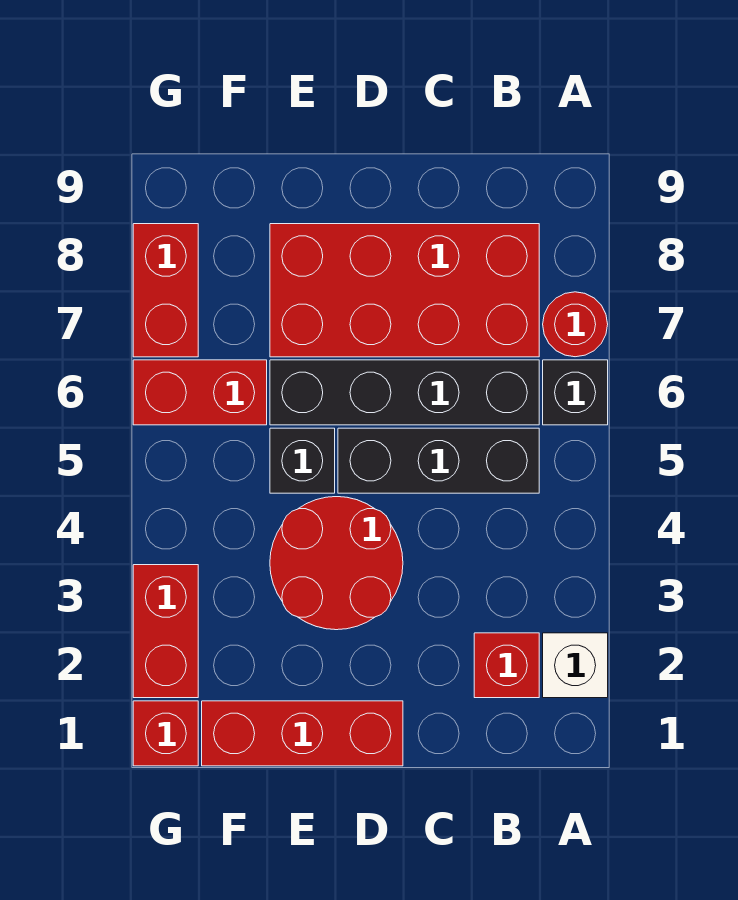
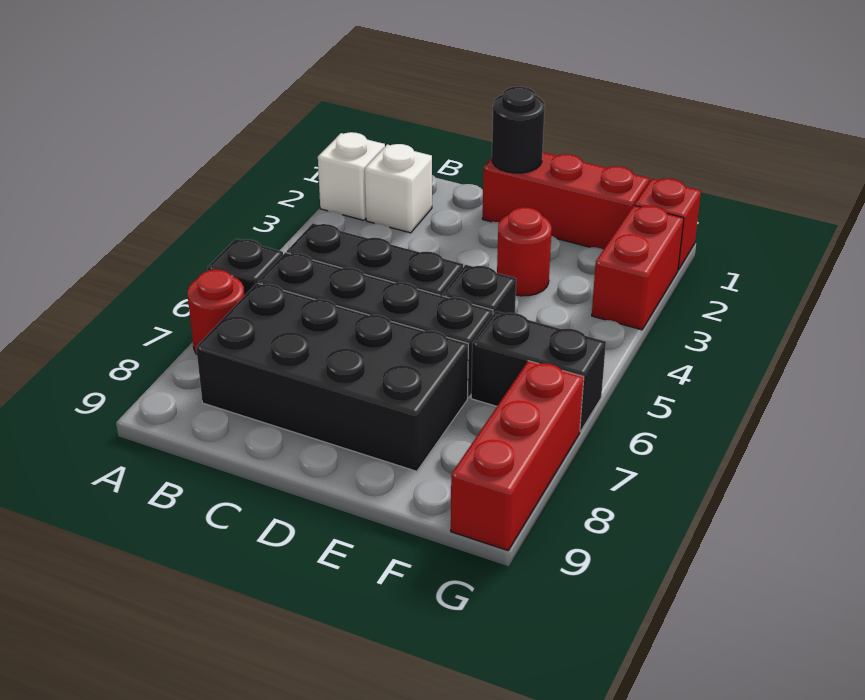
red 1x1 brick [474,633,539,698] -> white 1x1 brick [365,144,432,233]
red 2x4 brick [270,224,539,357] -> black 2x4 brick [196,283,468,471]
none -> black 1x1 round brick [492,86,545,173]
red 2x2 round brick [270,497,403,630] -> red 1x1 round brick [497,207,552,296]
red 1x2 brick [133,360,267,425] -> black 1x2 brick [471,311,606,431]
red 1x2 brick [133,224,198,357] -> red 1x3 brick [451,361,584,550]

